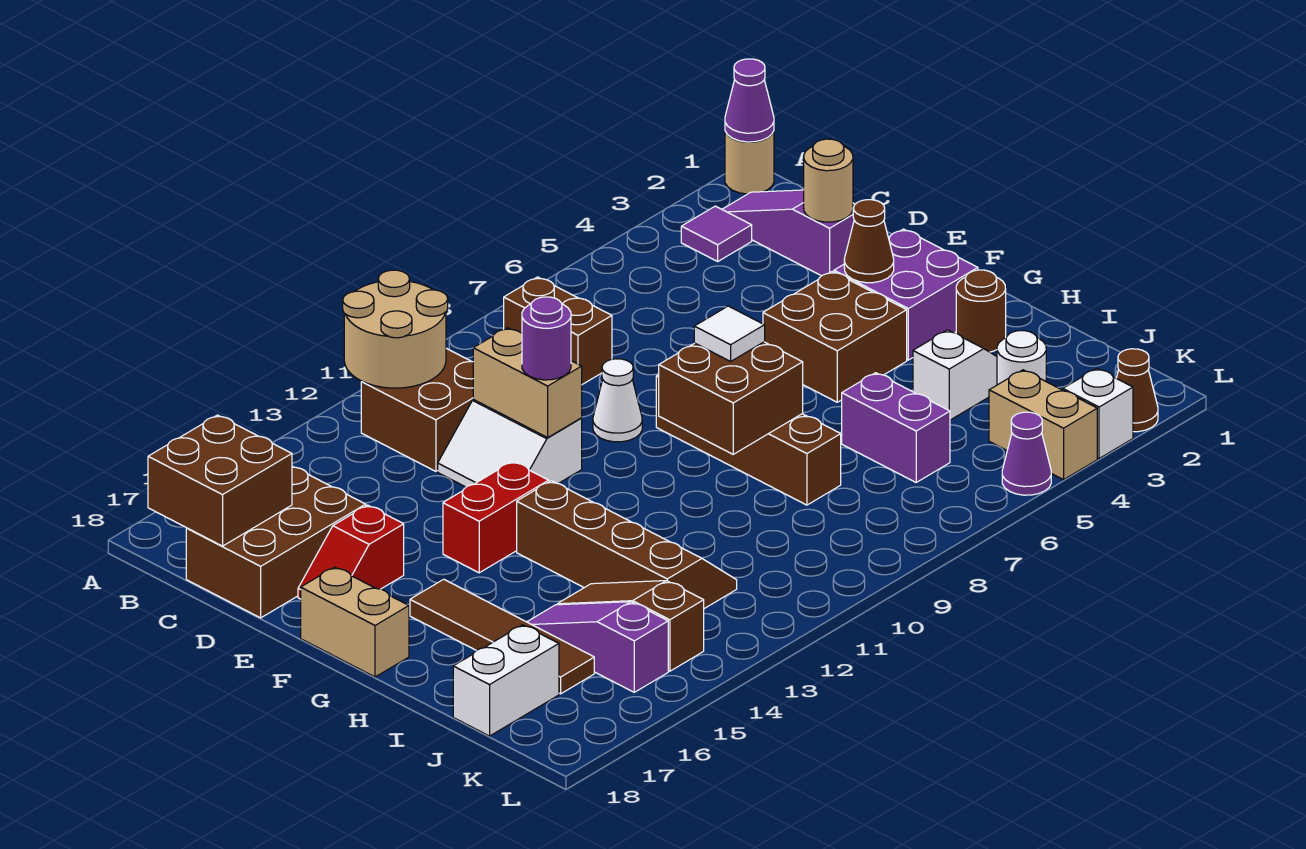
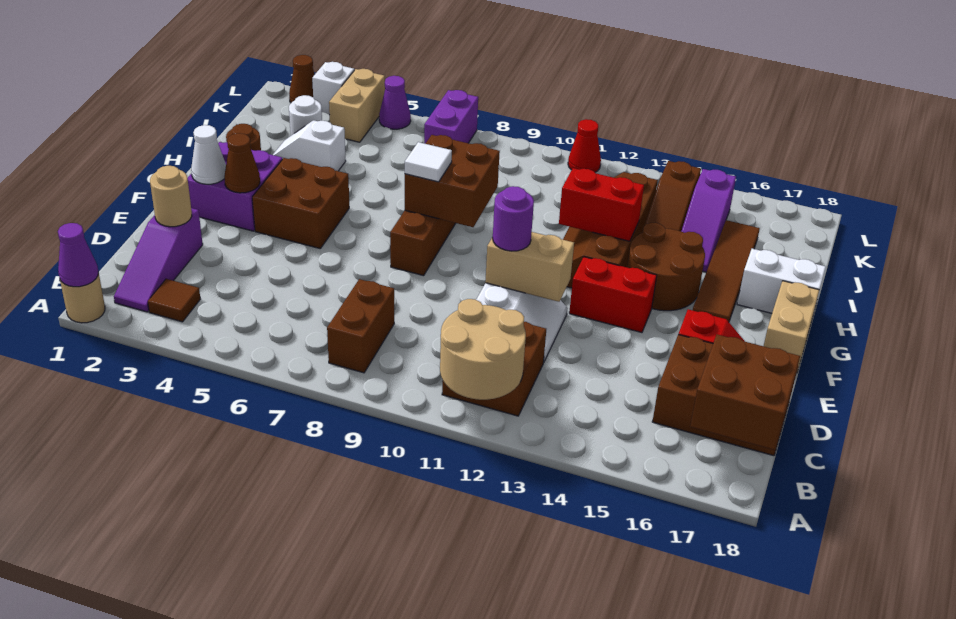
purple 1x1 tile [681,206,752,261] -> brown 1x1 tile [148,279,200,322]
tan 1x2 brick [473,328,582,438] -> tan 1x2 brick turned to [485,232,574,302]
white 1x1 cone [593,359,642,442] -> white 1x1 cone moved to [191,125,226,184]
none -> brown 2x2 round brick [627,223,705,311]
none -> red 1x2 brick [559,168,644,241]
purple 1x2 brick [842,373,950,482] -> purple 1x2 brick moved to [424,90,478,144]
white 1x2 brick [453,625,559,736] -> white 1x2 brick moved to [737,249,826,313]
none -> red 1x1 cone [568,119,601,172]

